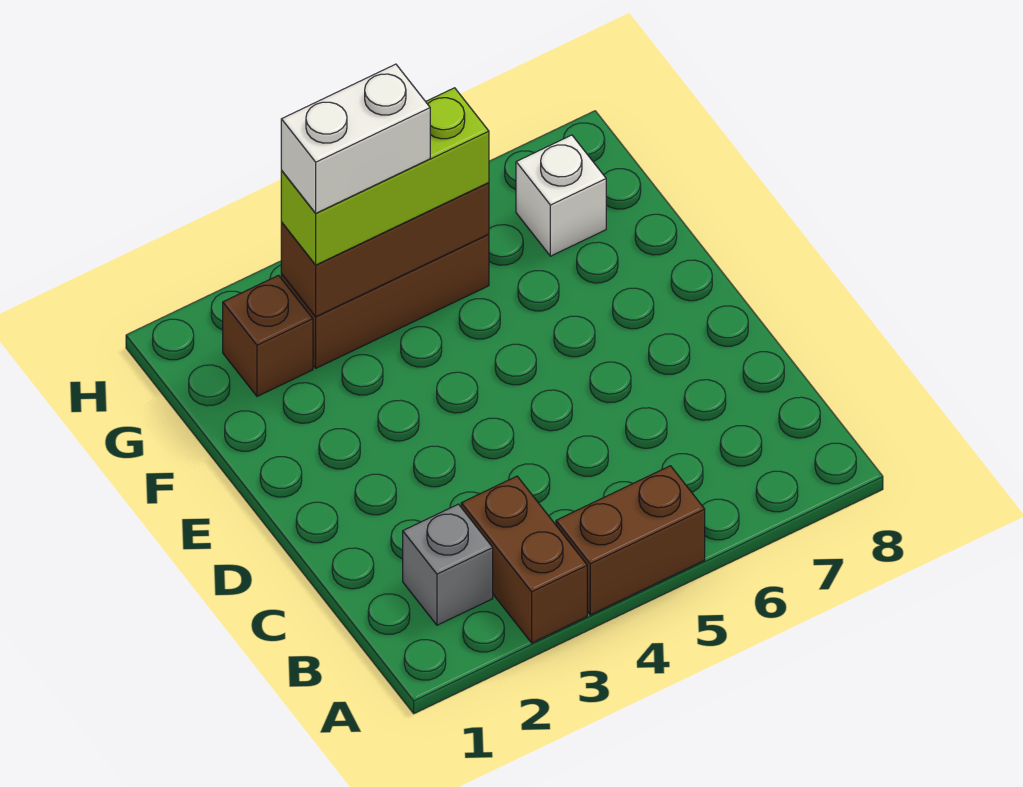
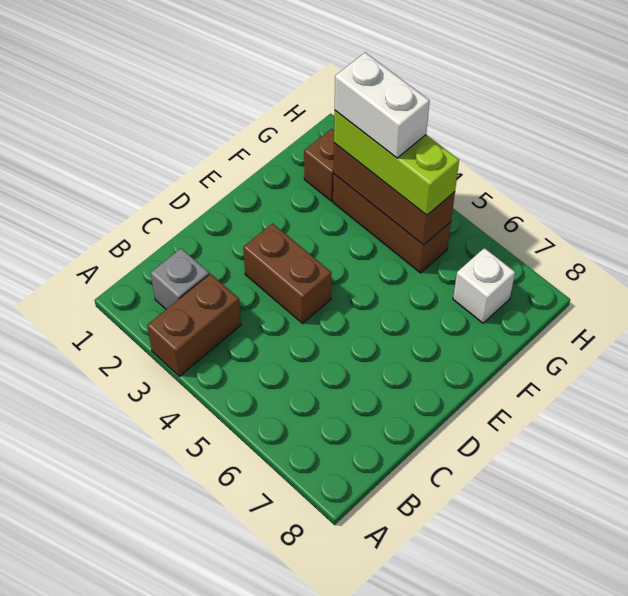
brown 1x2 brick [556,466,705,615] -> brown 1x2 brick moved to [243,223,332,323]

